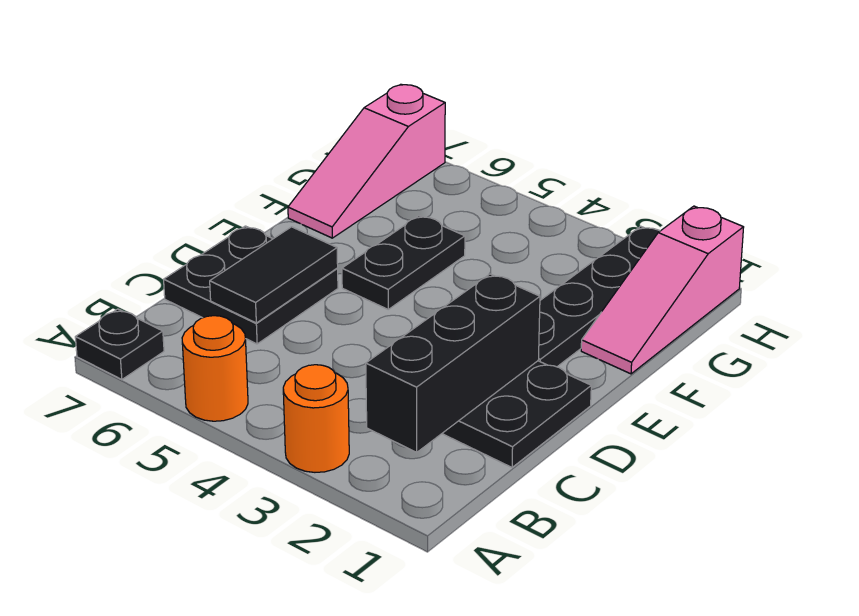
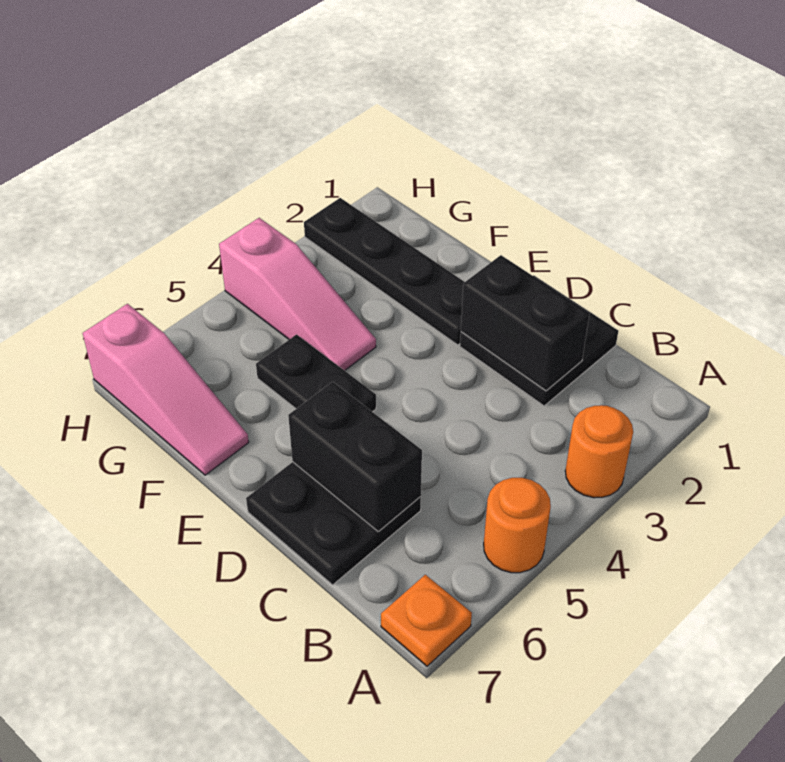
black 1x1 plate [75,309,164,380] -> orange 1x1 plate [381,575,472,666]
black 1x3 brick [366,274,540,452] -> black 1x2 brick [461,255,590,391]
black 1x2 tile [210,227,338,323] -> black 1x2 brick [288,382,422,531]
pink 1x3 slope [581,206,744,374] -> pink 1x3 slope moved to [219,218,376,371]

